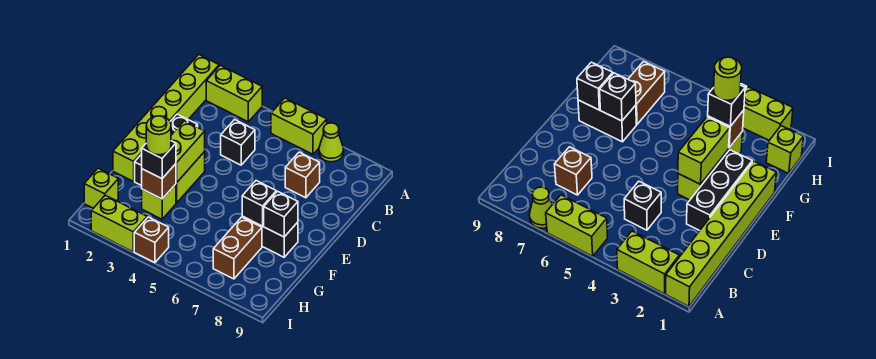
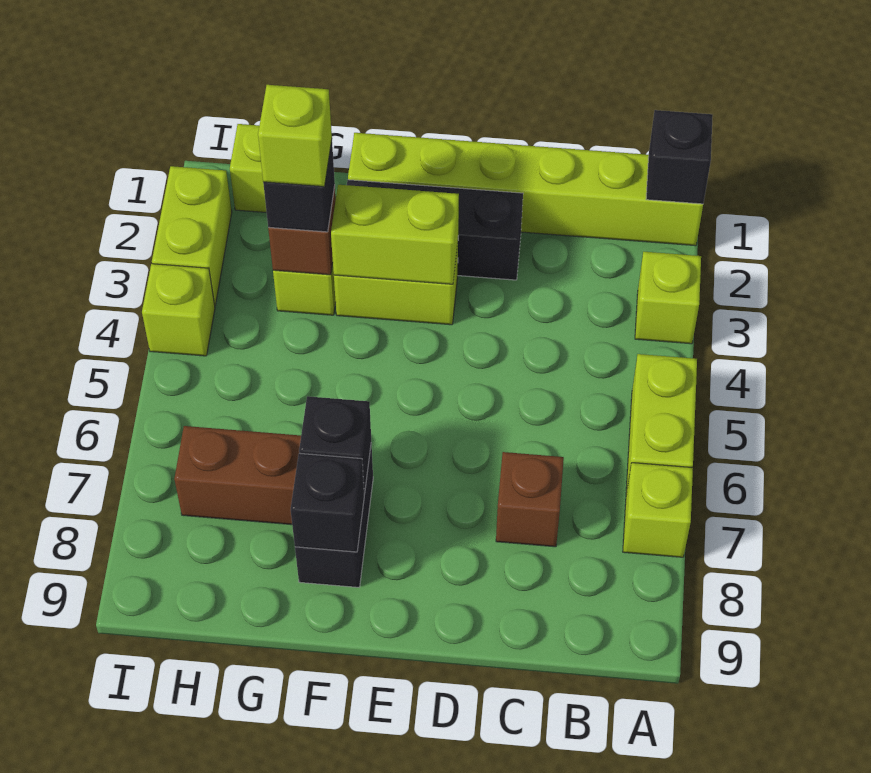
lime 1x2 brick [206,65,262,122] -> lime 1x1 brick [635,252,701,344]
lime 1x1 cone [319,123,344,162] -> lime 1x1 brick [623,463,693,557]
black 1x1 brick [221,120,255,165] -> black 1x1 brick moved to [646,110,713,204]
lime 1x1 round brick [146,116,171,155] -> lime 1x1 brick [258,85,332,187]
brown 1x1 brick [134,217,169,263] -> lime 1x1 brick [142,264,215,356]

